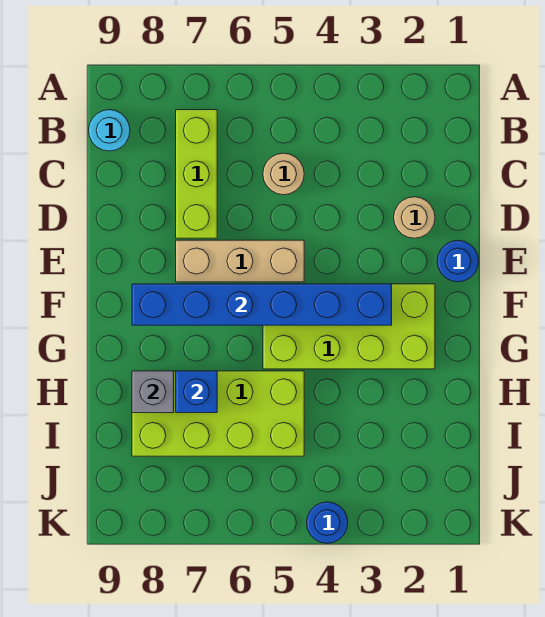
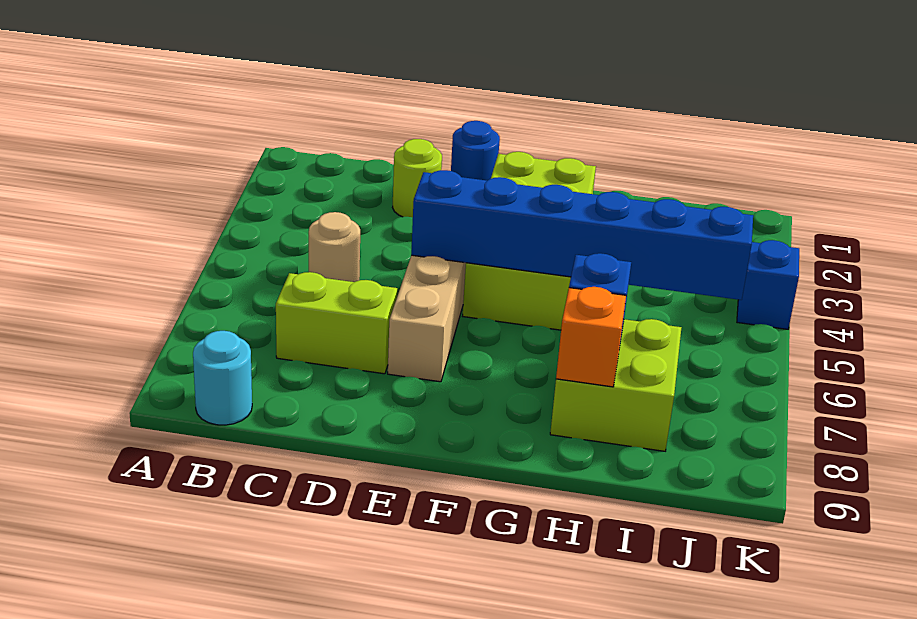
lime 1x3 brick [176,110,217,238] -> lime 1x2 brick [276,272,397,374]
tan 1x1 round brick [394,197,435,238] -> lime 1x1 round brick [393,139,442,217]
blue 1x6 brick [132,284,392,325] -> blue 1x6 brick turned to [411,170,753,300]
lime 2x4 brick [132,371,304,456] -> lime 2x2 brick [550,319,682,451]
grey 1x1 brick [132,371,174,413] -> orange 1x1 brick [556,287,626,387]
blue 1x1 round brick [306,502,348,543] -> blue 1x1 brick [737,240,799,329]

